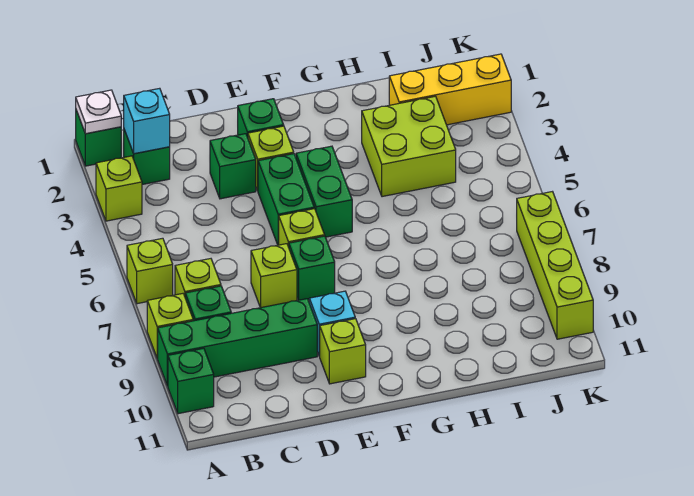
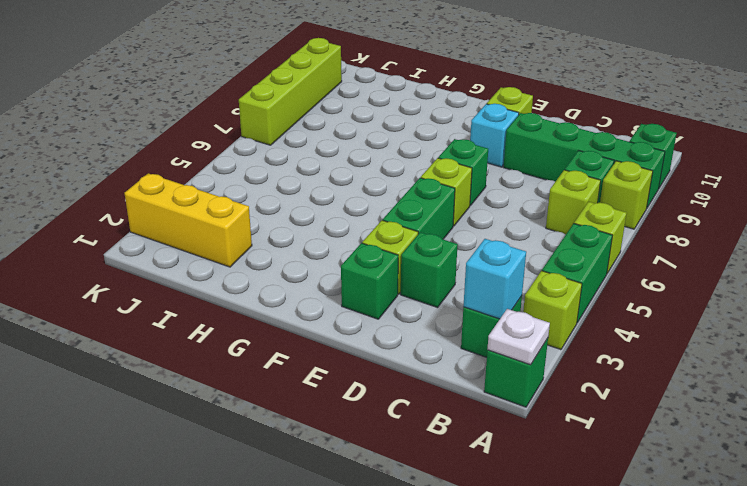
lime 1x1 brick [251,244,297,308] -> none
green 1x2 brick [296,146,352,237] -> green 1x2 brick moved to [542,224,612,323]
lime 2x2 brick [362,96,456,197] -> none

